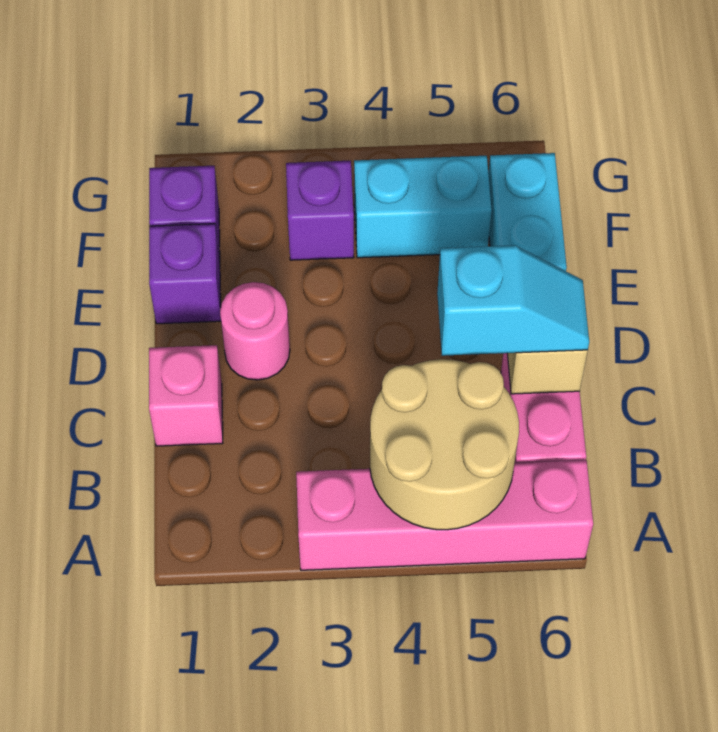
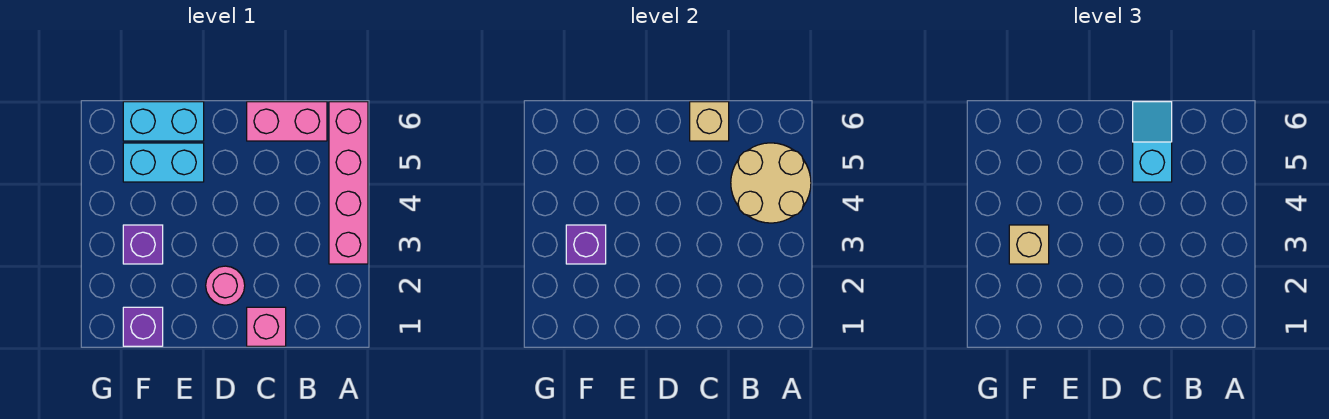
purple 1x1 brick [149,224,221,324] -> purple 1x1 brick moved to [566,225,606,264]
none -> tan 1x1 brick [1009,225,1049,264]
cyan 1x2 brick [354,156,492,258] -> cyan 1x2 brick turned to [123,143,204,182]

